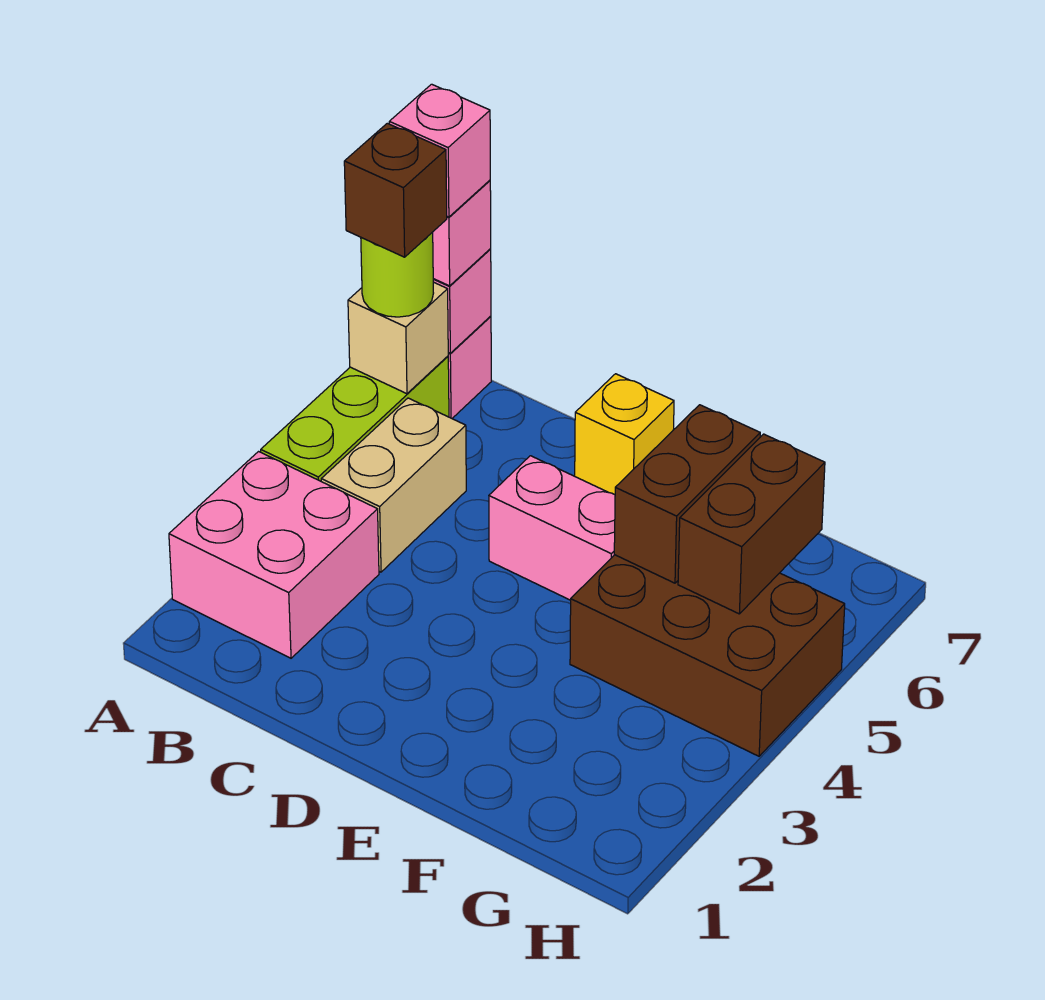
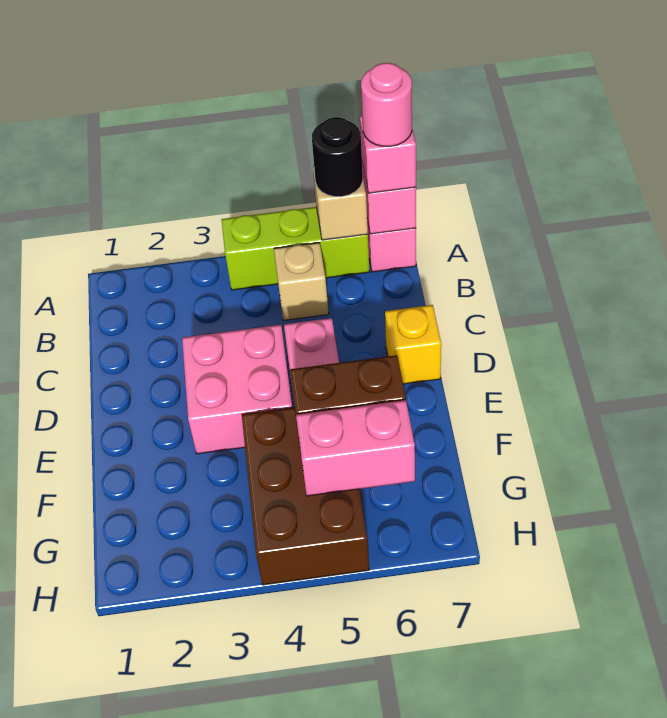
pink 2x2 brick [169,452,379,658] -> pink 2x2 brick moved to [182,325,292,454]
lime 1x1 round brick [361,232,433,317] -> black 1x1 round brick [312,117,363,197]
brown 1x1 brick [344,123,447,257] -> none
pink 1x1 brick [389,84,490,217] -> pink 1x1 round brick [361,63,412,146]
tan 1x2 brick [321,398,466,572] -> tan 1x1 brick [274,243,329,321]
brown 1x2 brick [678,434,825,614] -> pink 1x2 brick [296,400,415,496]

